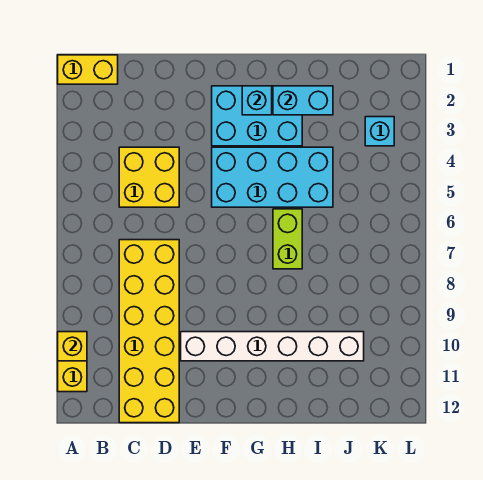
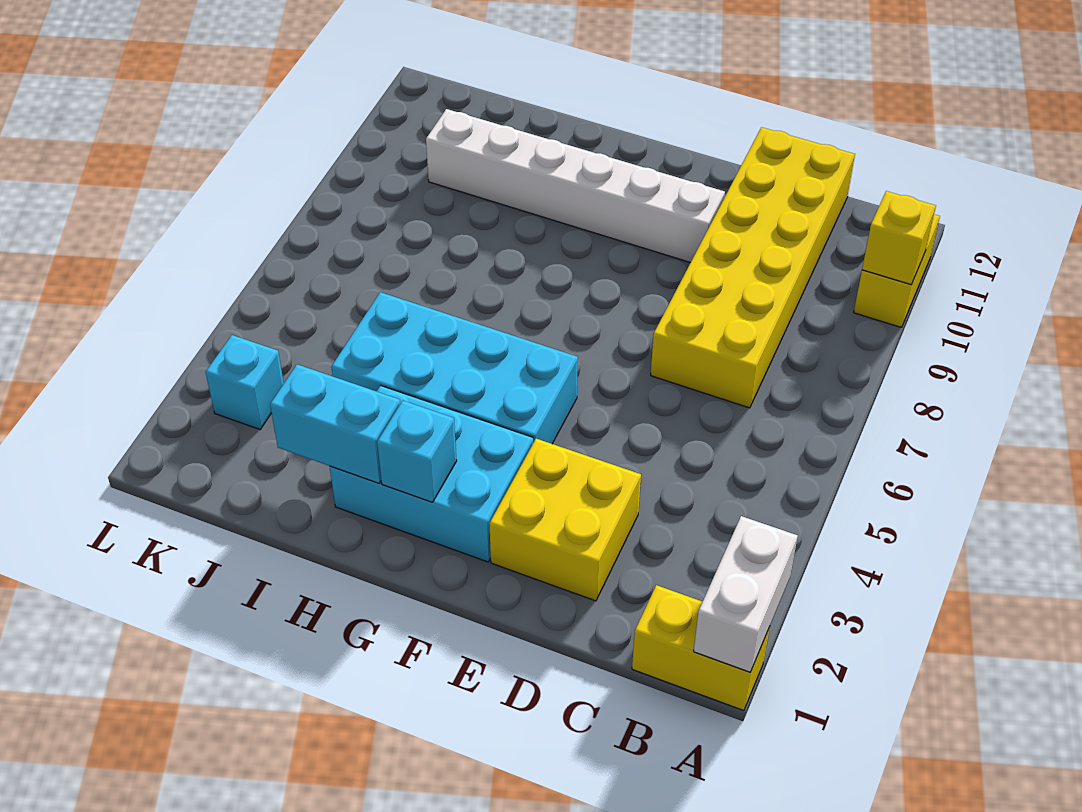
none -> white 1x2 brick [694,516,798,672]
yellow 2x2 brick [119,147,179,207] -> yellow 2x2 brick moved to [489,439,641,601]
lime 1x2 brick [273,209,302,269] -> none

